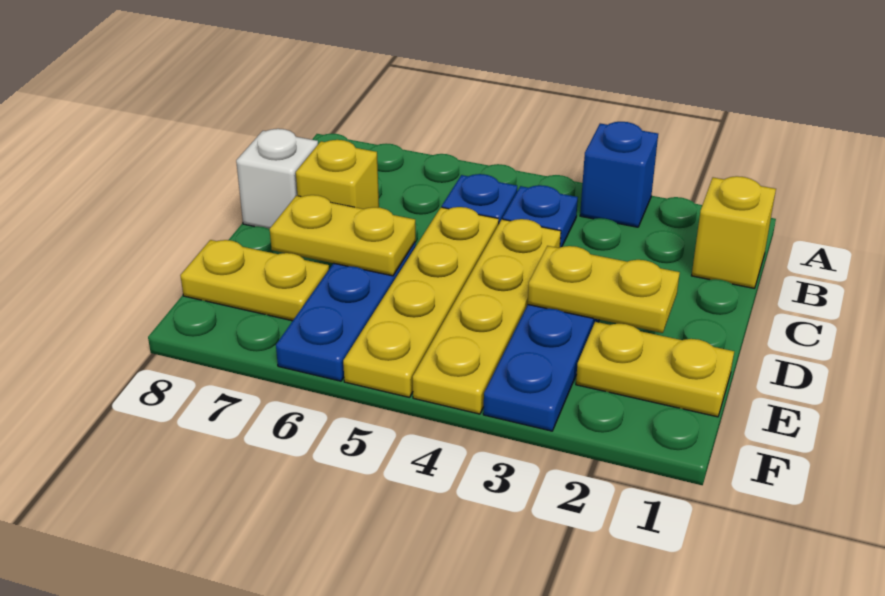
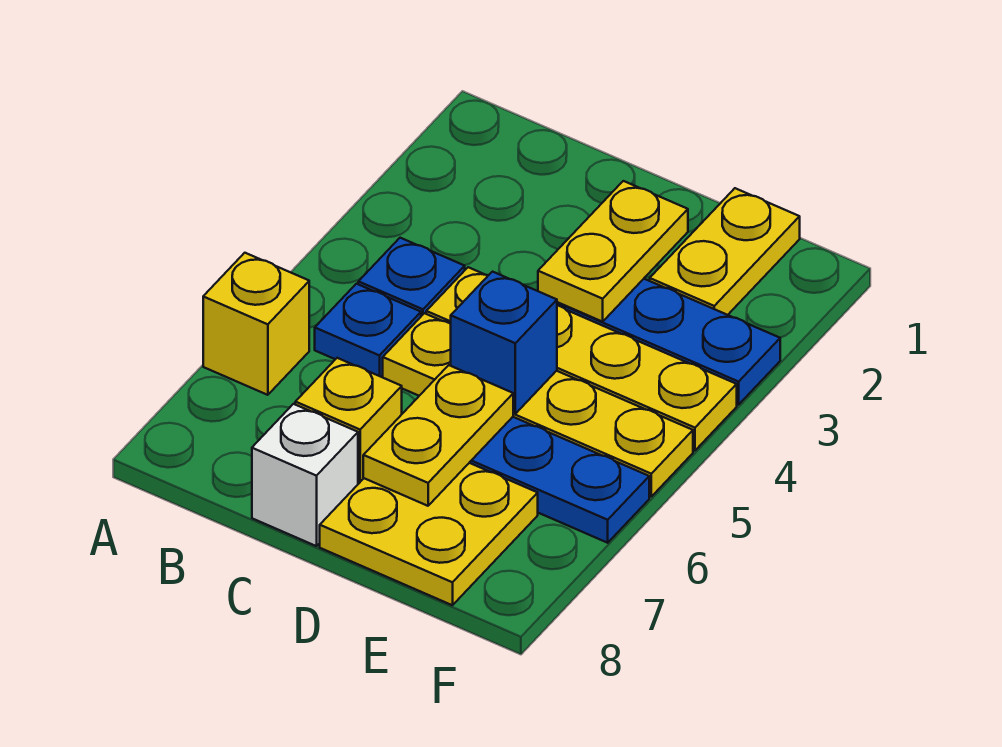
blue 1x1 brick [580,122,658,227] -> blue 1x1 brick moved to [451,272,557,414]
yellow 1x1 brick [692,176,776,288] -> yellow 1x1 brick moved to [203,253,309,395]
yellow 1x2 plate [180,240,329,321] -> yellow 2x2 plate [320,463,538,605]

